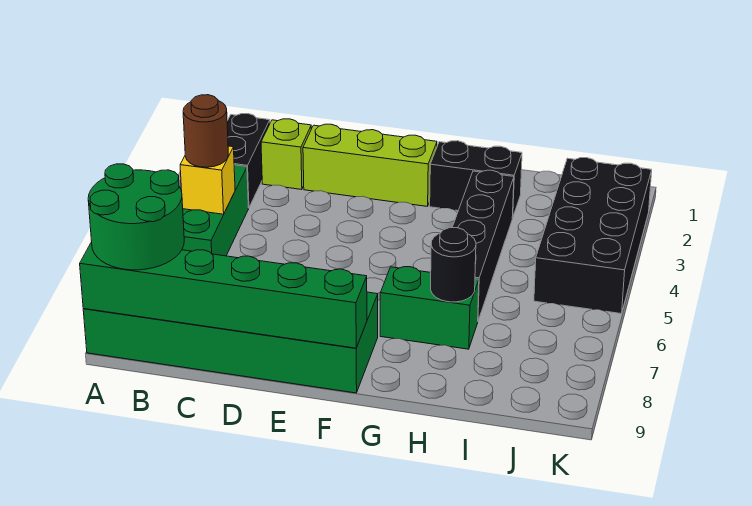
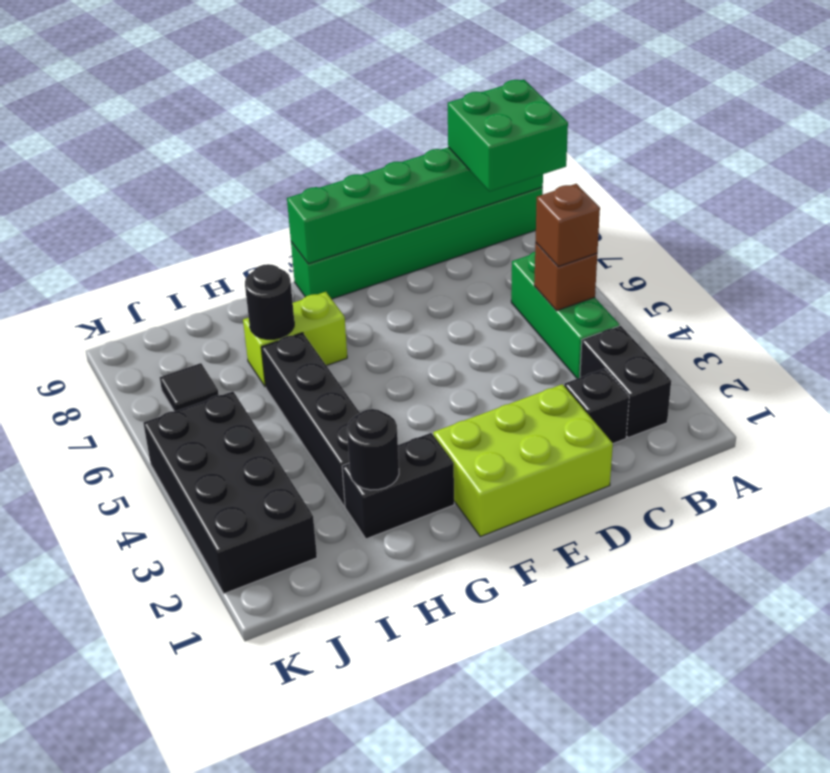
green 2x6 brick [83,292,378,393] -> green 1x6 brick [291,187,543,299]
green 2x2 round brick [88,164,184,270] -> green 2x2 brick [448,79,568,192]
yellow 1x1 brick [180,146,235,214] -> brown 1x1 brick [534,243,597,311]
brown 1x1 round brick [183,95,228,167] -> brown 1x1 brick [536,184,600,267]
lime 1x1 brick [261,119,311,190] -> black 1x1 brick [564,369,629,443]
lime 1x3 brick [303,124,437,206] -> lime 2x3 brick [433,384,613,537]
green 1x2 brick [380,267,479,349] -> lime 1x2 brick [243,292,347,387]
none -> black 1x1 round brick [347,409,399,490]
none -> black 1x1 tile [160,363,219,411]

